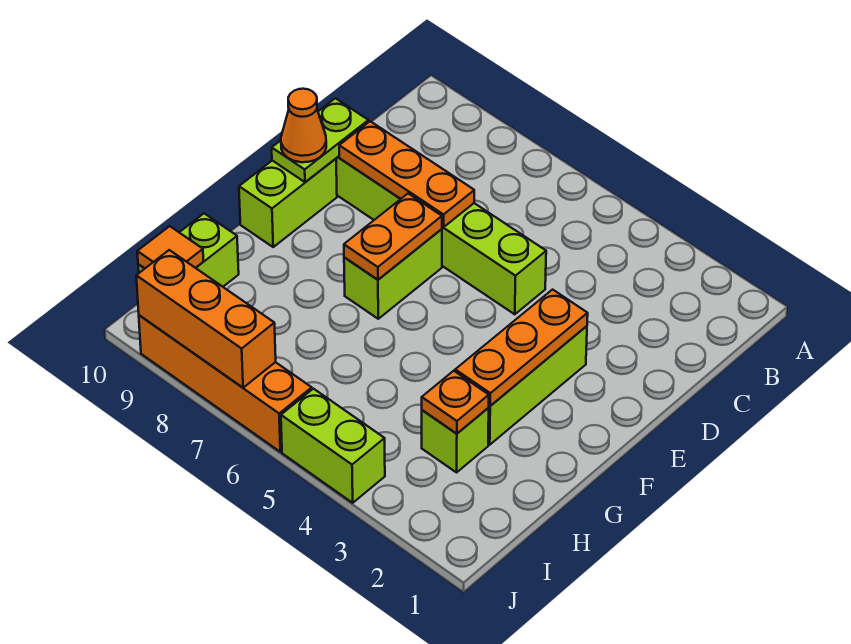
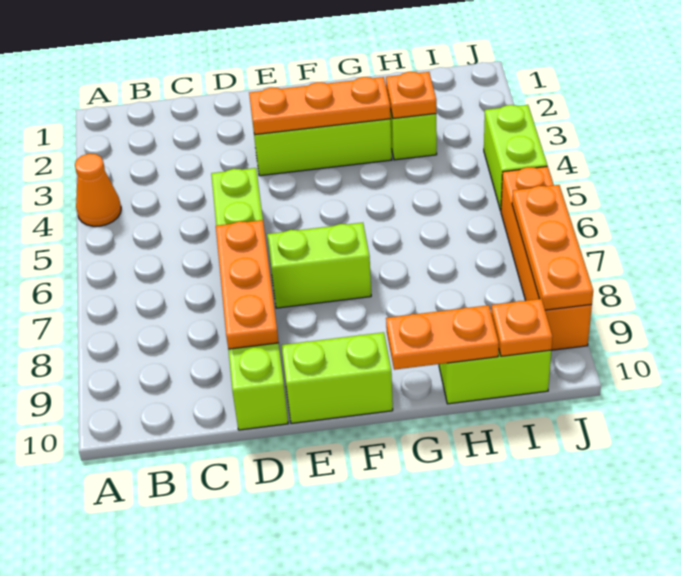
lime 1x2 plate [272,98,368,182] -> none
orange 1x2 plate [344,194,442,280] -> orange 1x2 plate moved to [386,305,499,370]
orange 1x1 cone [281,89,326,162] -> orange 1x1 cone moved to [75,154,121,226]
orange 1x1 tile [137,226,204,268] -> orange 1x1 plate [491,299,552,356]
orange 1x3 brick [136,250,276,388] -> orange 1x3 plate [512,185,593,310]

